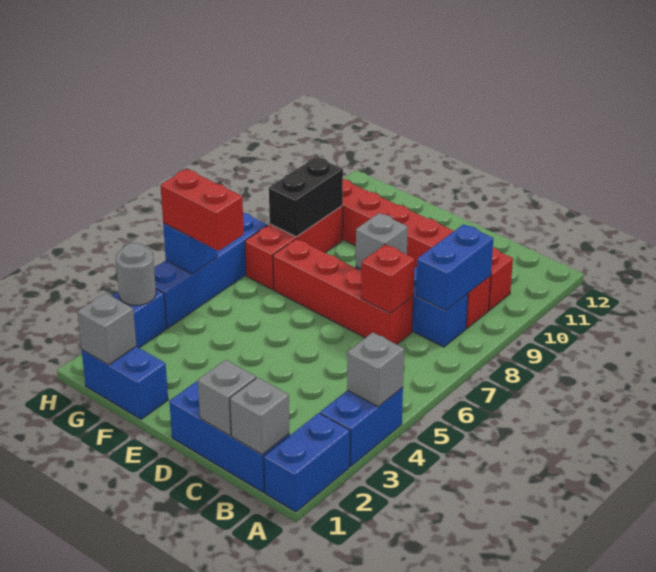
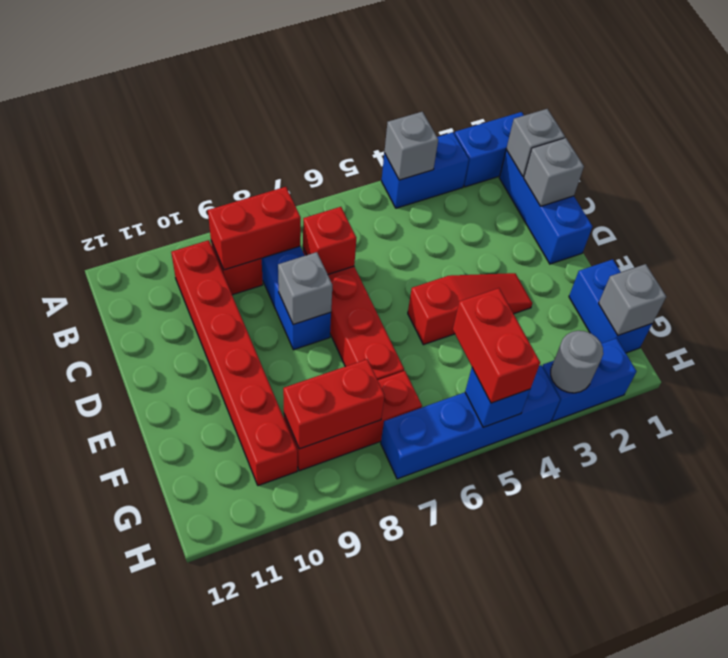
blue 1x2 brick [416,224,493,310] -> red 1x2 brick [208,187,301,270]
none -> red 1x3 slope [408,273,532,345]
black 1x2 brick [269,157,343,237] -> red 1x2 brick [283,359,385,449]

